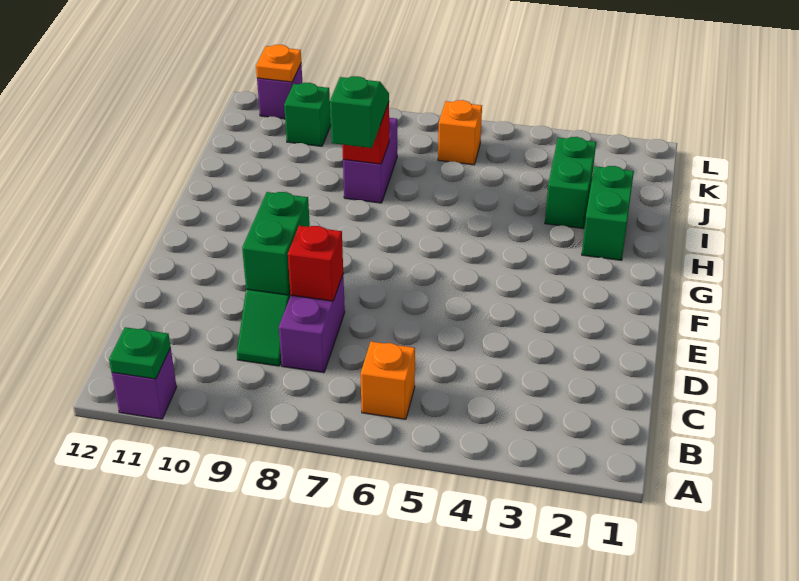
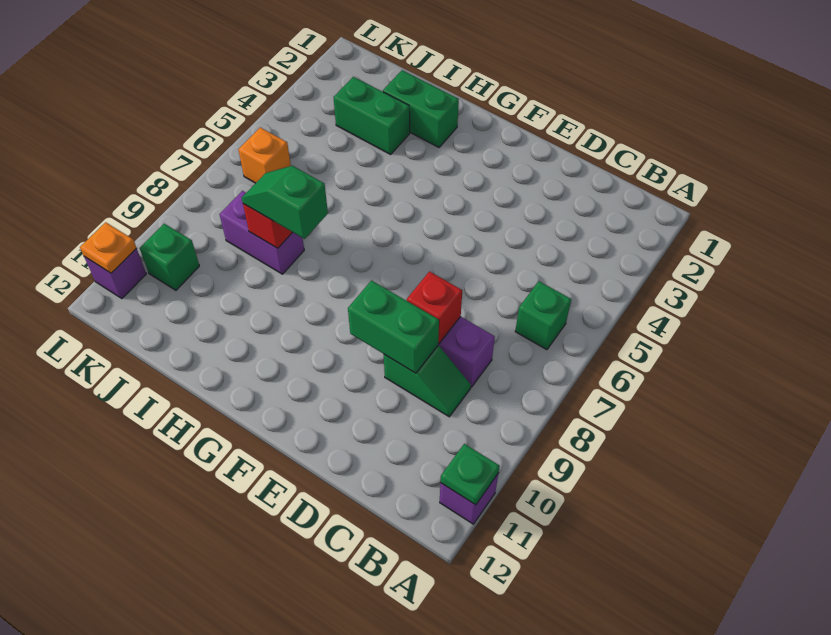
orange 1x1 brick [361,342,415,419] -> green 1x1 brick [515,281,571,350]

